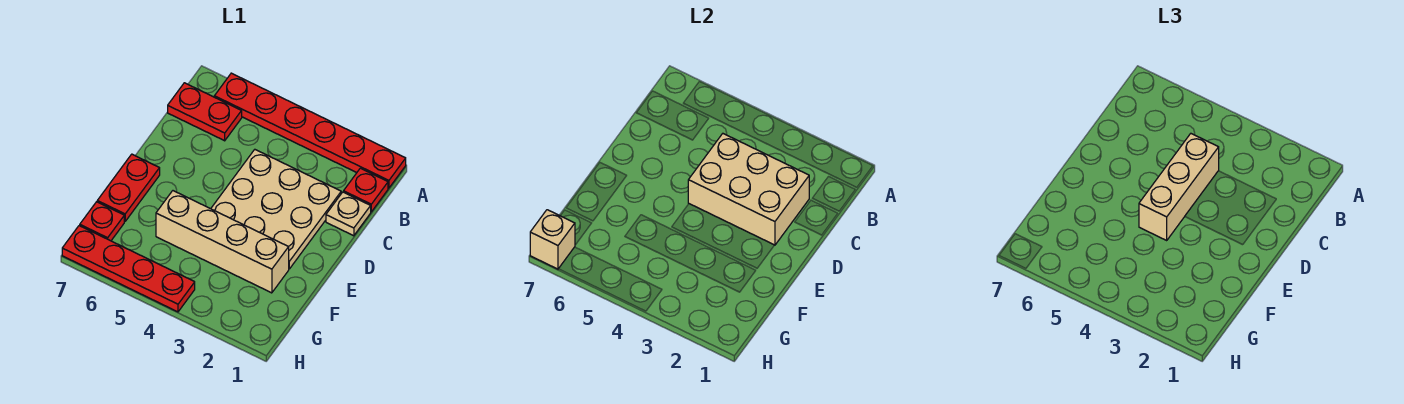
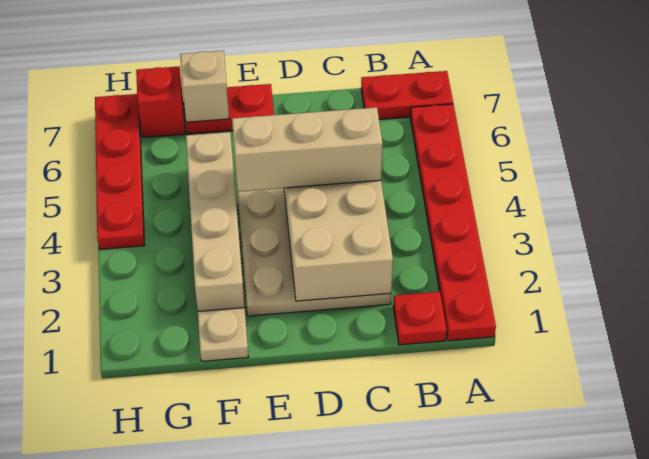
red 1x2 plate [168,83,242,141] -> red 1x2 plate turned to [361,71,453,119]
tan 1x1 plate [326,192,371,236] -> tan 1x1 plate moved to [198,308,248,361]
red 1x1 plate [80,202,124,241] -> red 1x1 brick [136,66,185,137]
tan 1x1 brick [530,210,575,269] -> tan 1x1 brick moved to [180,51,229,122]

